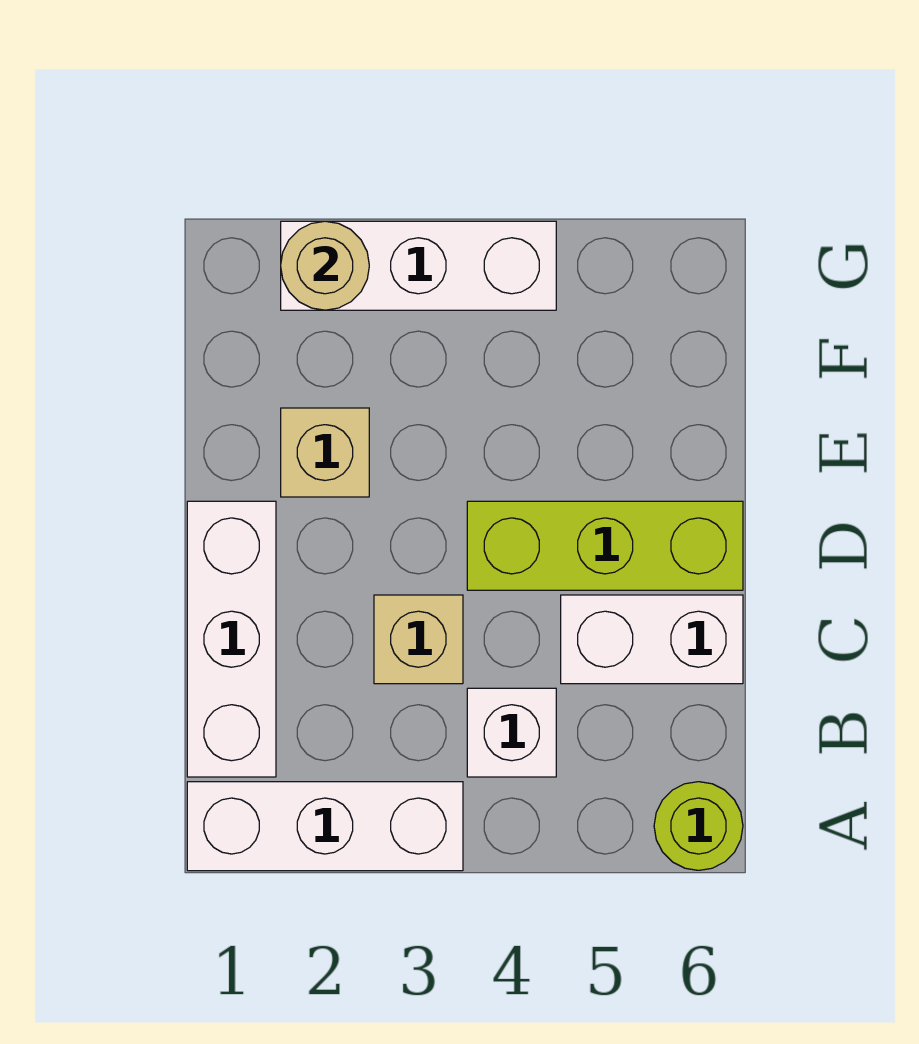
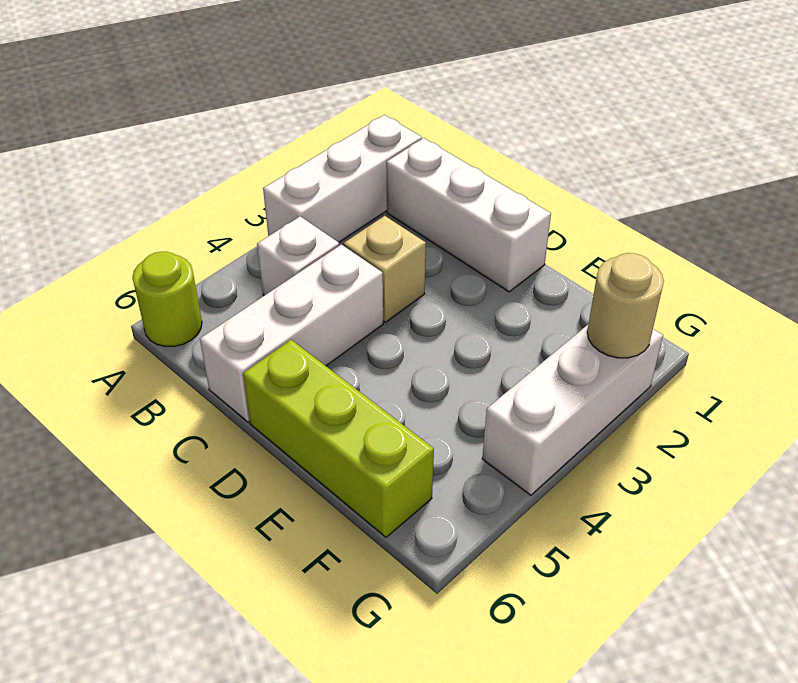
white 1x2 brick [561,595,743,684] -> white 1x3 brick [200,245,383,422]
lime 1x3 brick [467,501,743,590] -> lime 1x3 brick turned to [243,340,434,537]
tan 1x1 brick [281,408,369,497] -> none

